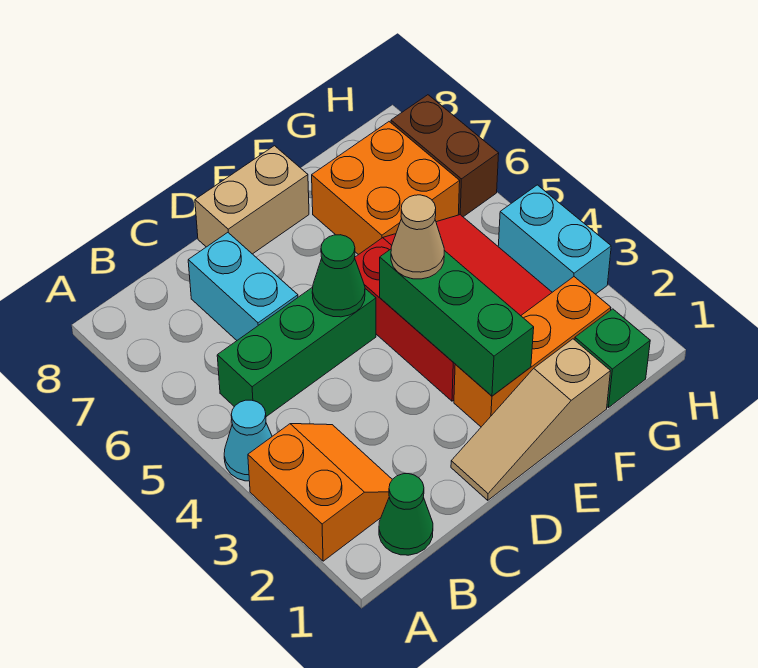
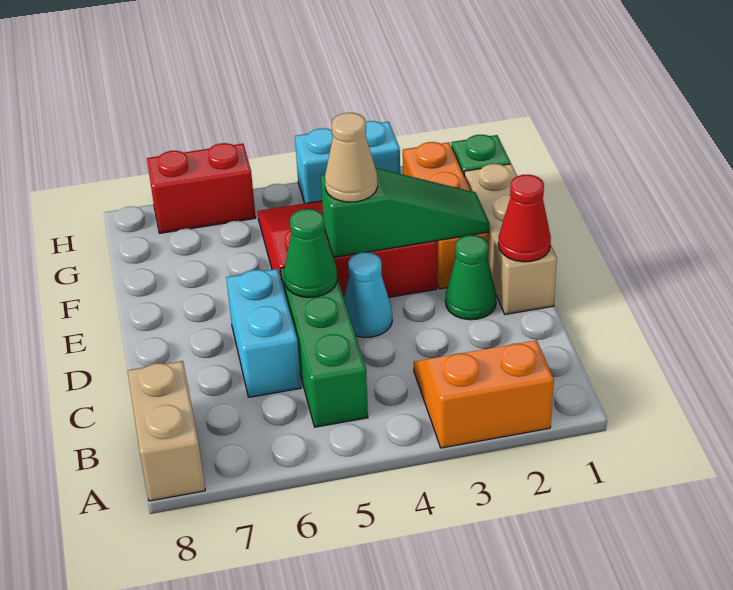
cyan 1x1 cone [224,400,272,481] -> cyan 1x1 cone moved to [344,252,392,338]
green 1x1 cone [379,474,433,555] -> green 1x1 cone moved to [445,235,496,320]
cyan 1x2 brick [188,233,298,340] -> cyan 1x2 brick turned to [226,269,301,397]
tan 1x3 slope [451,339,610,500] -> tan 1x3 brick [464,164,557,314]
none -> red 1x1 cone [498,175,551,262]
tan 1x2 brick [195,146,309,254] -> tan 1x2 brick moved to [128,361,205,501]
green 1x3 brick [380,249,534,396] -> green 1x3 slope [321,168,489,257]
orange 2x2 brick [312,122,460,255] -> none
brown 1x2 brick [391,95,499,217] -> red 1x2 brick [147,143,256,233]

